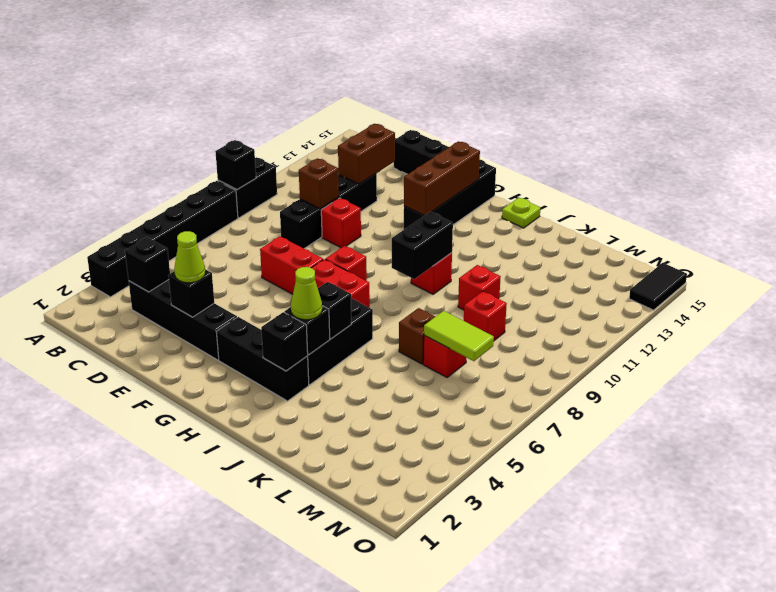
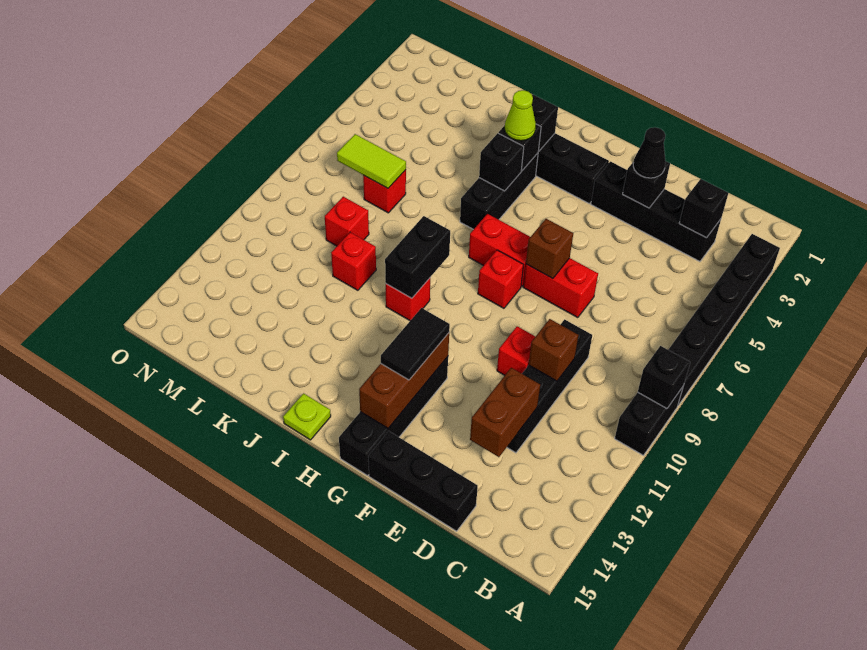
lime 1x1 cone [174,231,205,283] -> black 1x1 cone [633,127,666,178]
brown 1x1 brick [399,308,435,364] -> brown 1x1 brick moved to [526,219,573,279]
black 1x2 tile [629,263,687,310] -> black 1x2 tile moved to [381,308,450,380]

